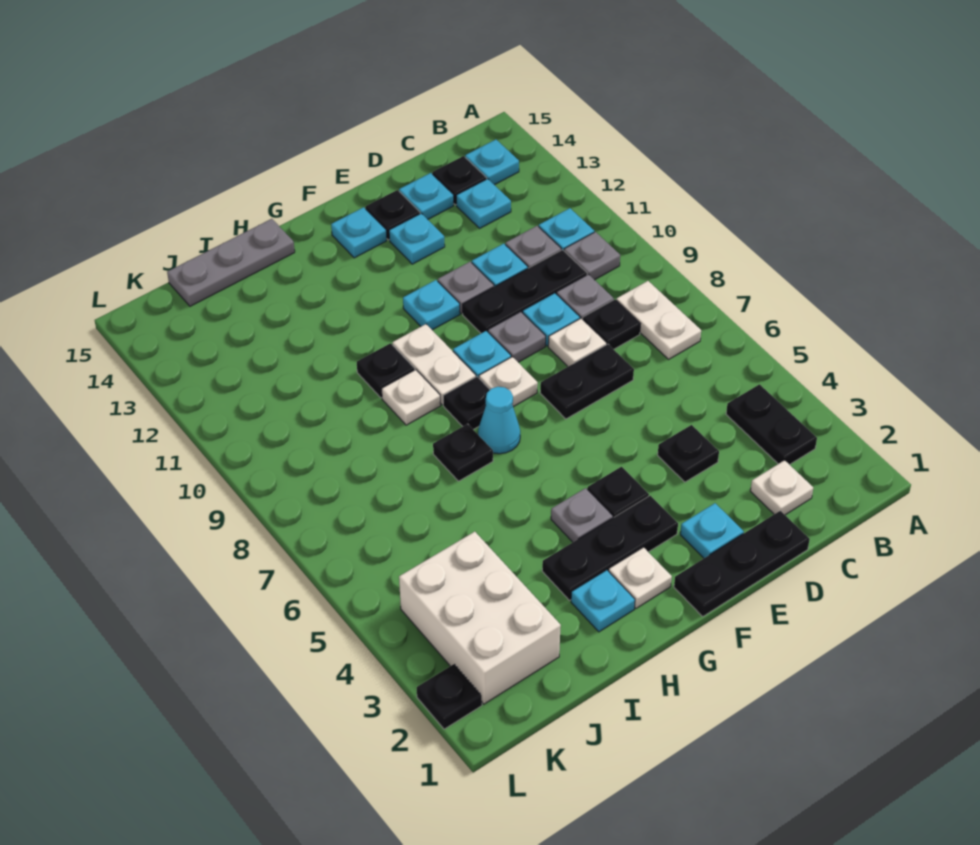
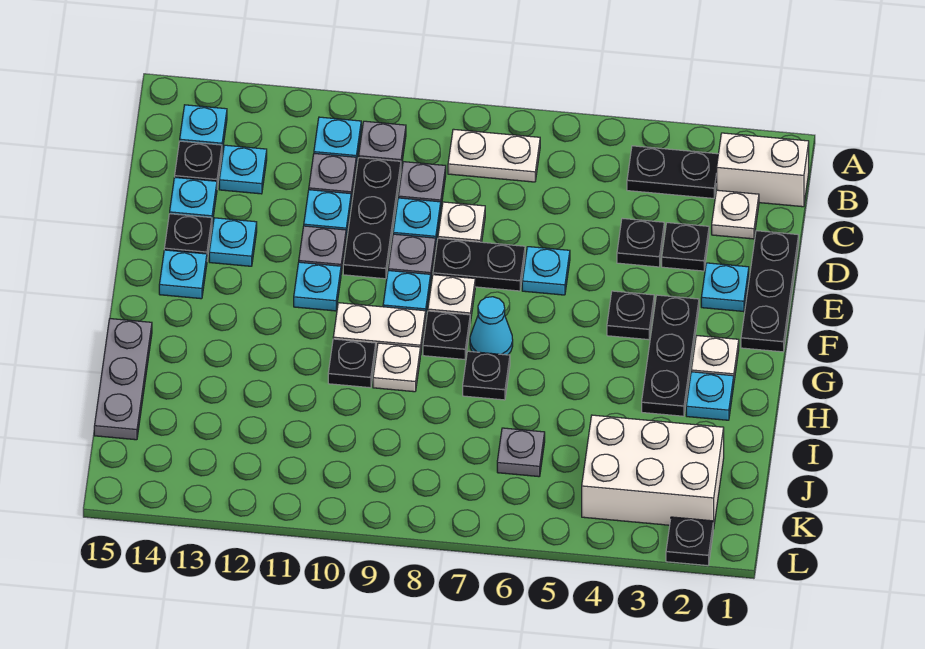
none -> white 1x2 brick [717,133,809,207]
black 1x1 plate [583,299,640,349] -> black 1x1 plate moved to [662,223,709,271]
black 1x2 plate [540,344,634,419] -> black 1x2 plate turned to [433,238,525,291]
none -> cyan 1x1 plate [522,247,570,295]
grey 1x1 plate [551,488,613,542] -> grey 1x1 plate moved to [497,428,545,477]

